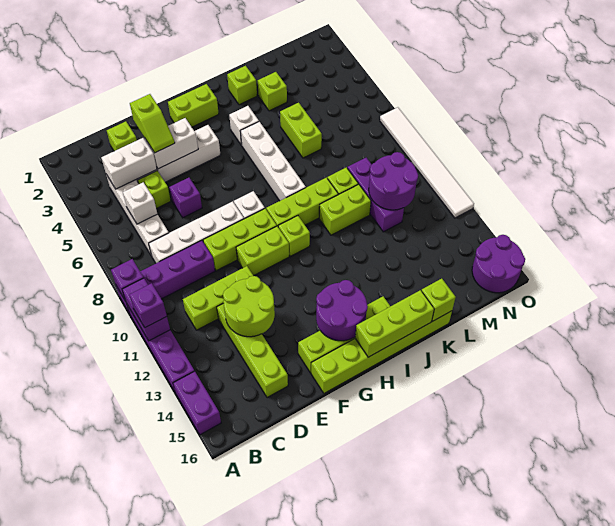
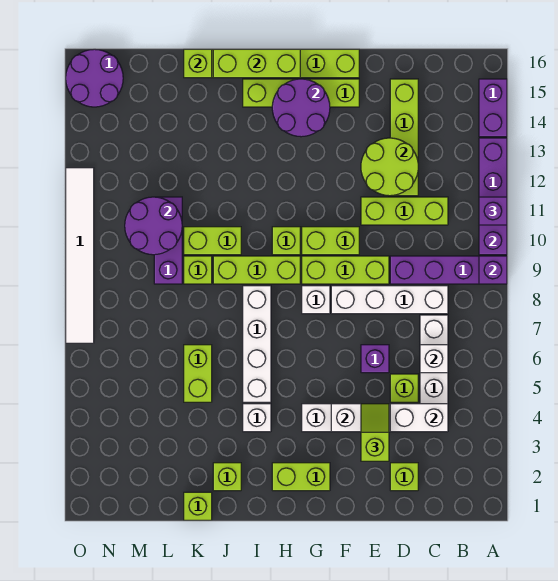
lime 1x1 brick [258,72,287,111] -> lime 1x1 brick moved to [184,492,212,520]

